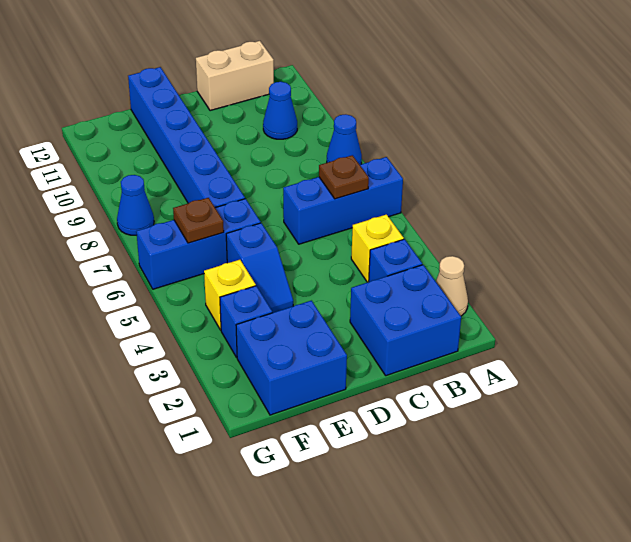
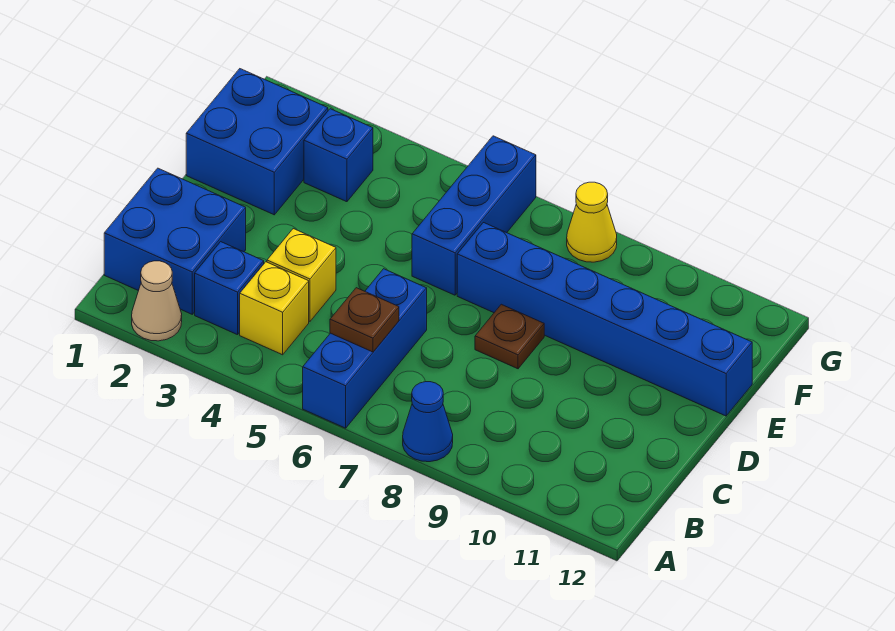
blue 1x1 cone [263,82,297,139] -> none
tan 1x2 brick [196,41,274,111] -> none
blue 1x2 slope [226,223,293,313] -> none
yellow 1x1 brick [204,260,256,330] -> yellow 1x1 brick moved to [267,229,336,321]
brown 1x1 plate [173,198,224,243] -> brown 1x1 plate moved to [475,304,544,369]
blue 1x1 cone [117,175,154,235] -> yellow 1x1 cone [567,182,617,262]

